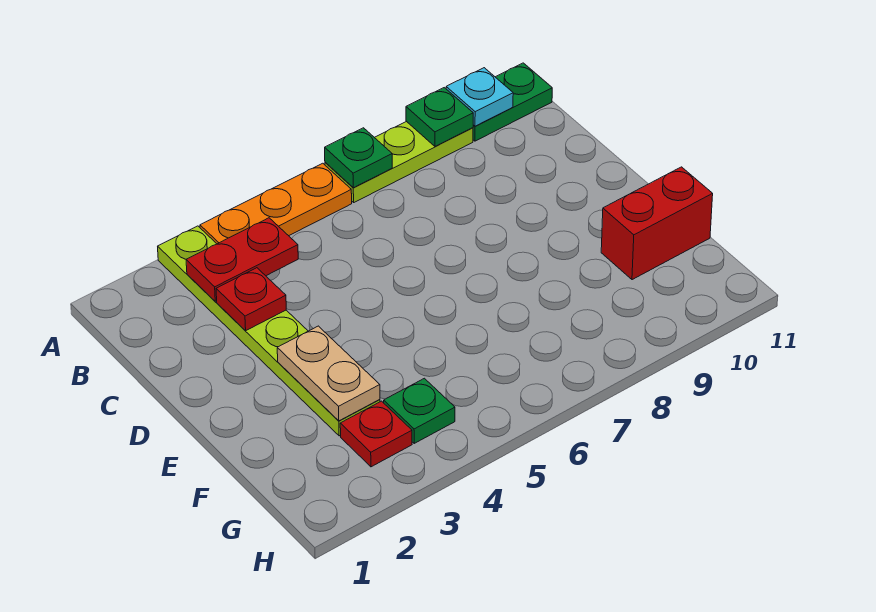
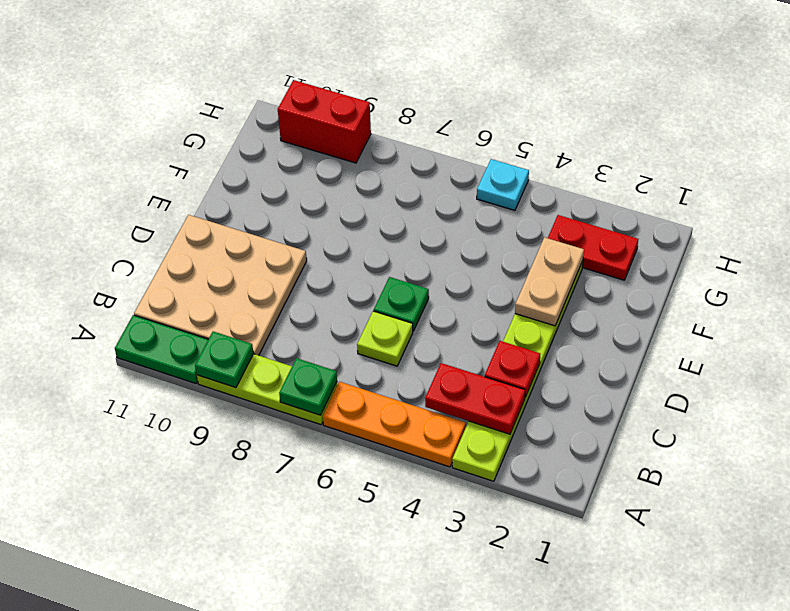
cyan 1x1 plate [446,68,513,126] -> cyan 1x1 plate moved to [477,159,529,210]
none -> tan 3x3 plate [134,215,307,355]
none -> lime 1x1 plate [357,311,413,366]
red 1x2 brick [601,167,713,280] -> red 1x2 brick moved to [278,80,371,163]
red 1x1 plate [340,401,412,467] -> red 1x2 plate [548,215,638,280]
green 1x1 plate [384,378,455,443] -> green 1x1 plate moved to [374,277,429,331]

